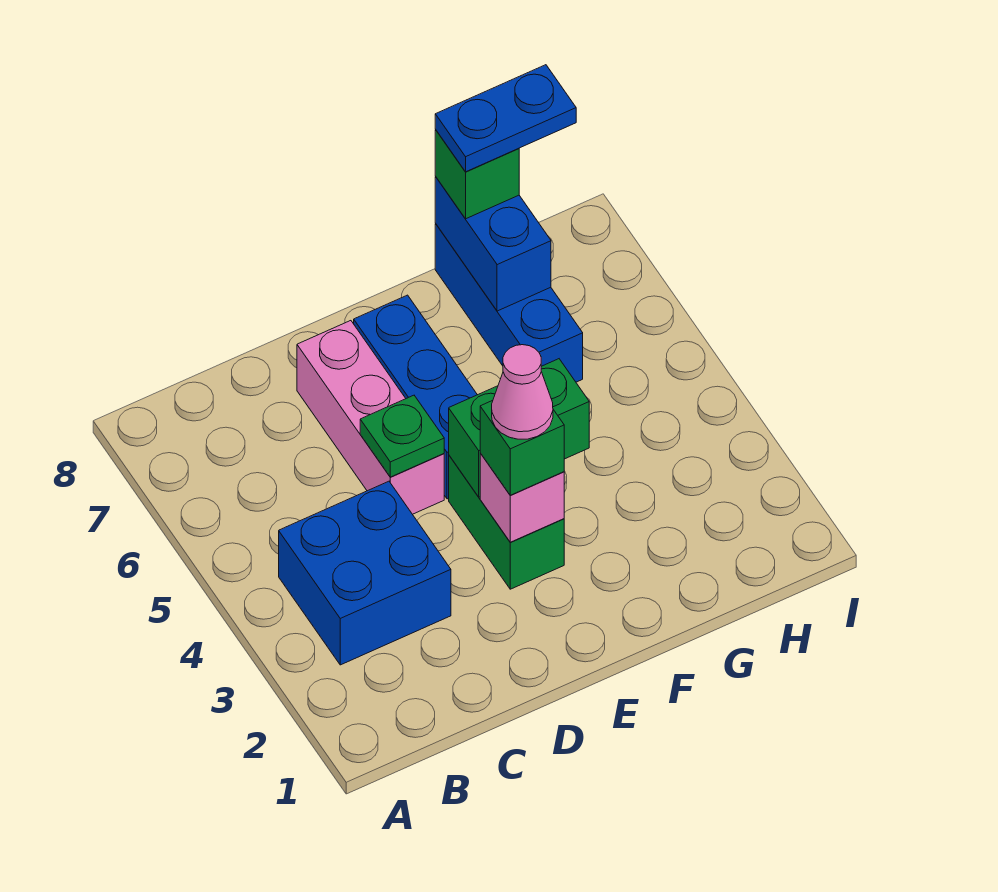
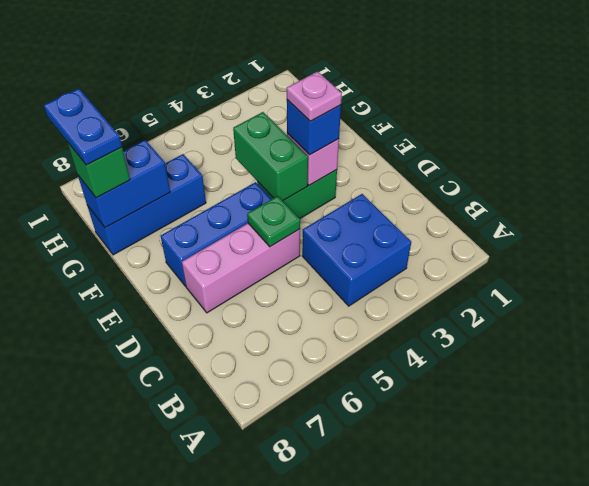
green 1x1 brick [480,400,564,495] -> blue 1x1 brick [287,100,341,155]
pink 1x1 cone [492,345,553,439] -> pink 1x1 plate [287,71,342,121]

